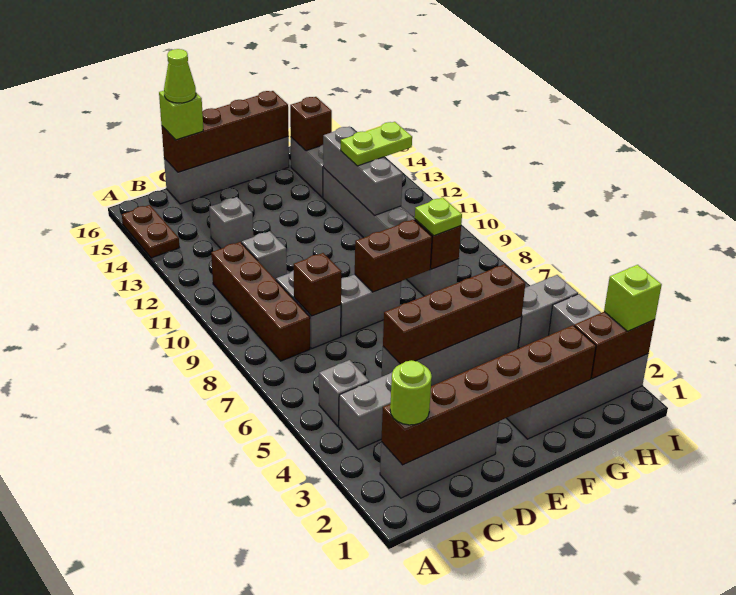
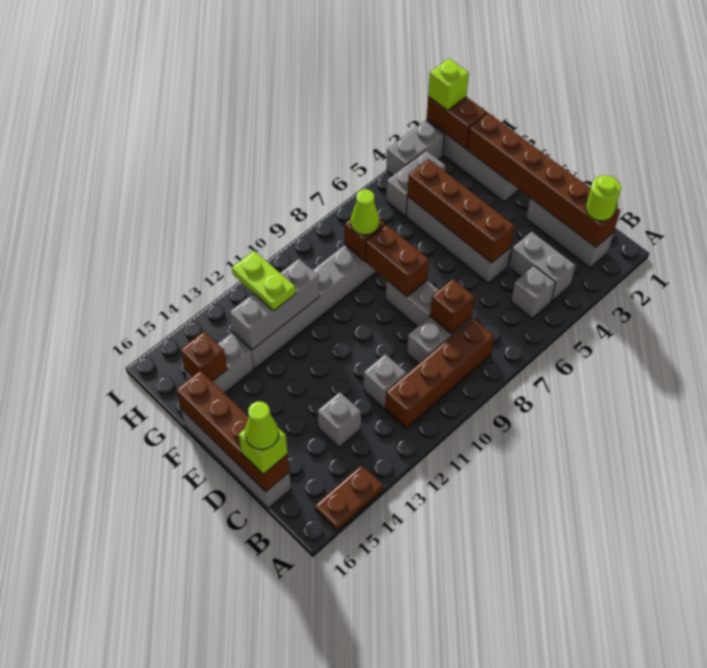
lime 1x1 plate [415,197,462,236] -> lime 1x1 cone [351,189,379,235]
grey 1x2 brick [518,275,578,348] -> grey 1x2 brick turned to [386,150,445,216]

